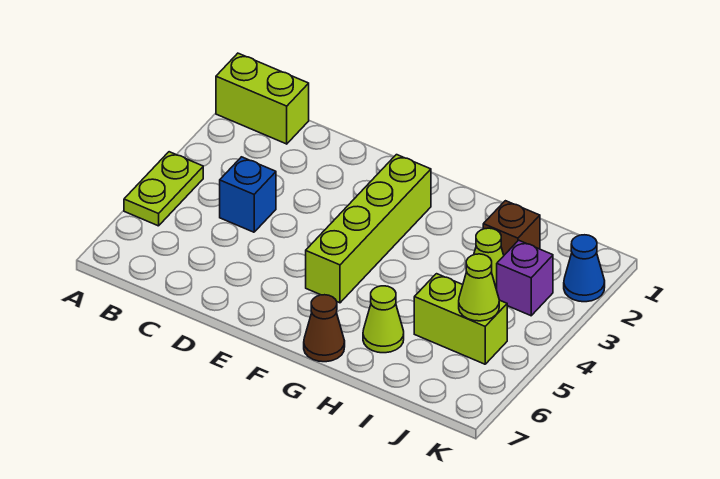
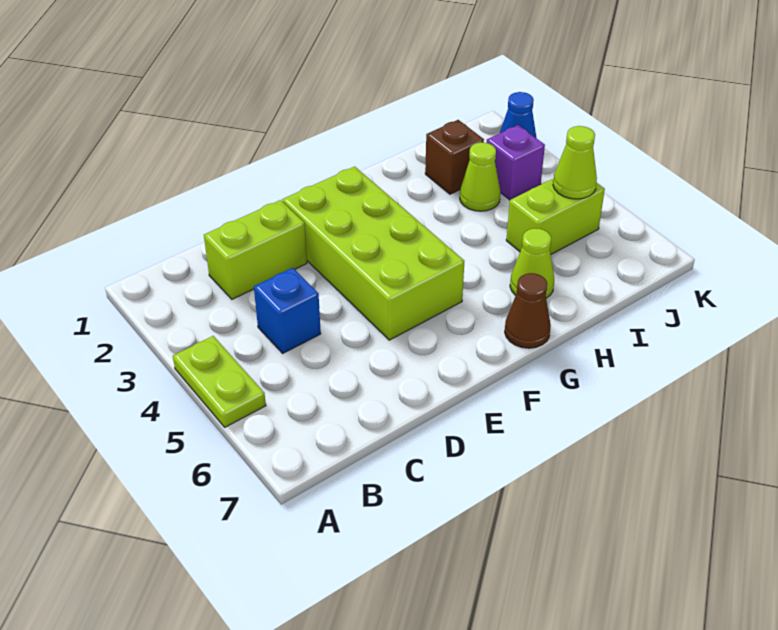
lime 1x2 brick [216,53,309,144] -> lime 1x2 brick moved to [204,200,307,299]
lime 1x4 brick [306,155,431,303] -> lime 2x4 brick [282,167,464,340]

